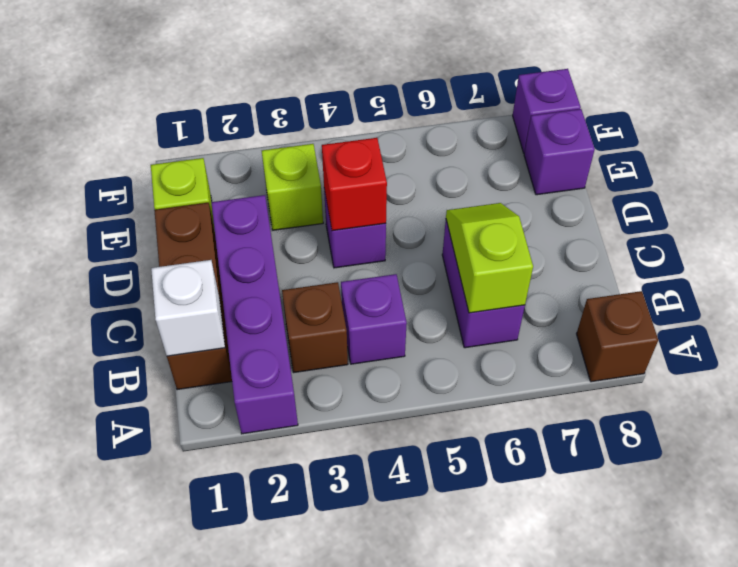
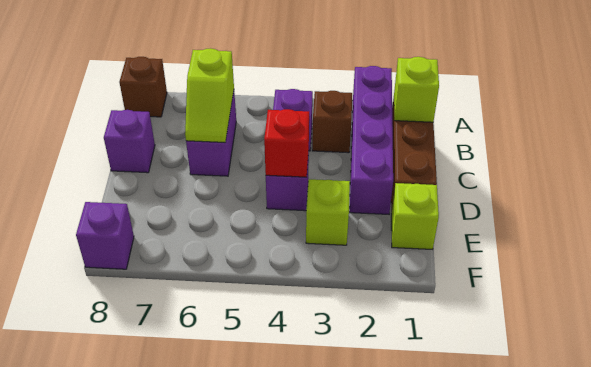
white 1x1 brick [151,260,225,356] -> lime 1x1 brick [394,57,439,122]
purple 1x1 brick [524,109,595,195] -> purple 1x1 brick moved to [104,110,155,173]

